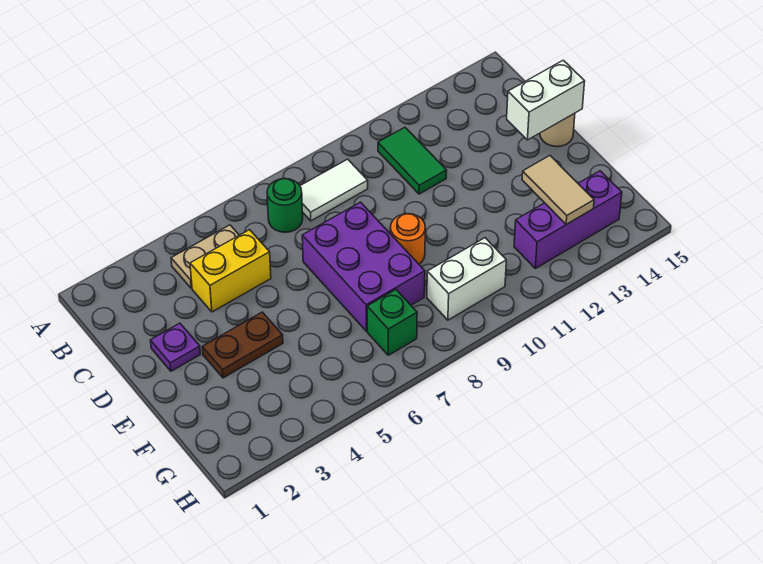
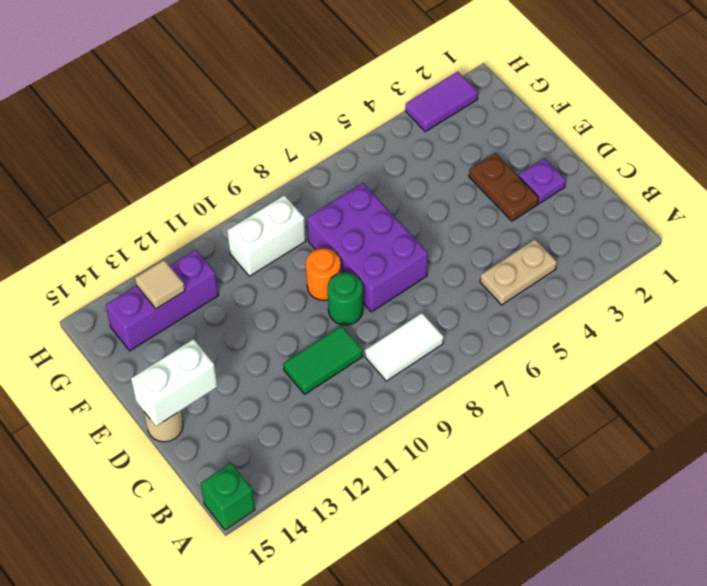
green 1x1 round brick [267,179,303,232] -> green 1x1 round brick moved to [327,272,363,325]
green 1x2 tile [378,127,447,194] -> green 1x2 tile turned to [283,326,363,394]
yellow 1x2 brick [190,230,271,312] -> none
brown 1x2 plate [202,312,283,378] -> brown 1x2 plate turned to [469,153,539,221]
tan 1x2 tile [522,156,594,225] -> tan 1x1 tile [135,260,185,309]
green 1x1 brick [367,290,417,355] -> green 1x1 brick moved to [201,463,255,530]
none -> purple 1x2 tile [405,72,478,132]

